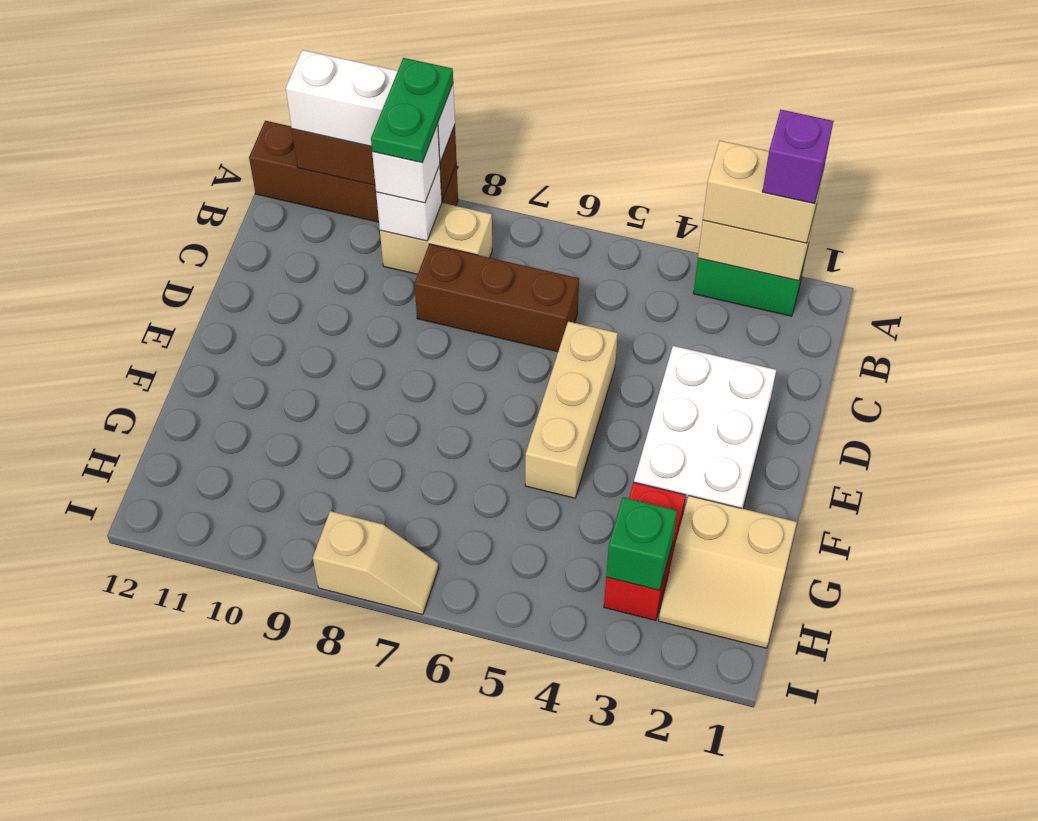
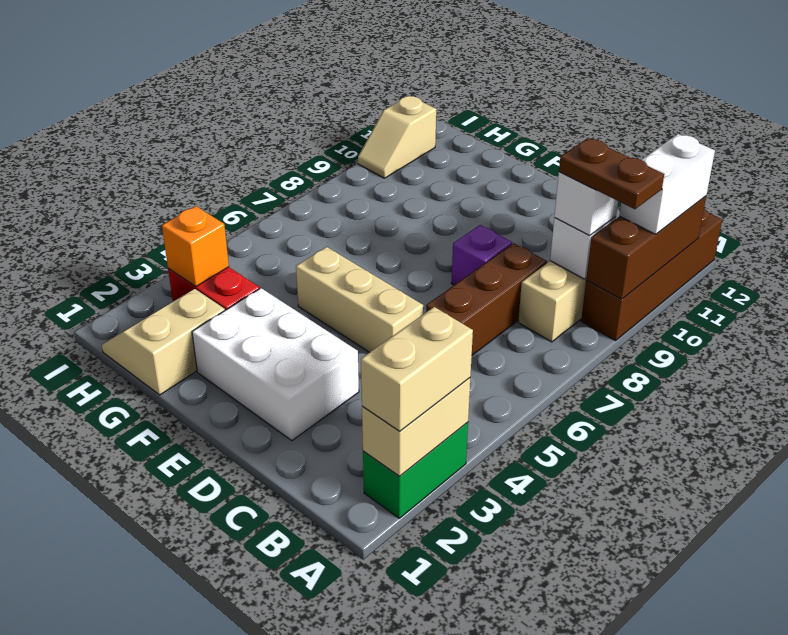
purple 1x1 brick [762,110,833,204] -> purple 1x1 brick moved to [451,225,512,285]
white 1x3 brick [286,50,455,162] -> white 1x2 brick [619,134,715,234]
green 1x2 plate [371,58,453,162] -> brown 1x2 plate [559,138,664,209]
green 1x1 brick [606,497,677,590] -> orange 1x1 brick [162,206,229,287]
tan 1x2 slope [313,511,438,615] -> tan 1x2 slope moved to [358,96,436,178]

